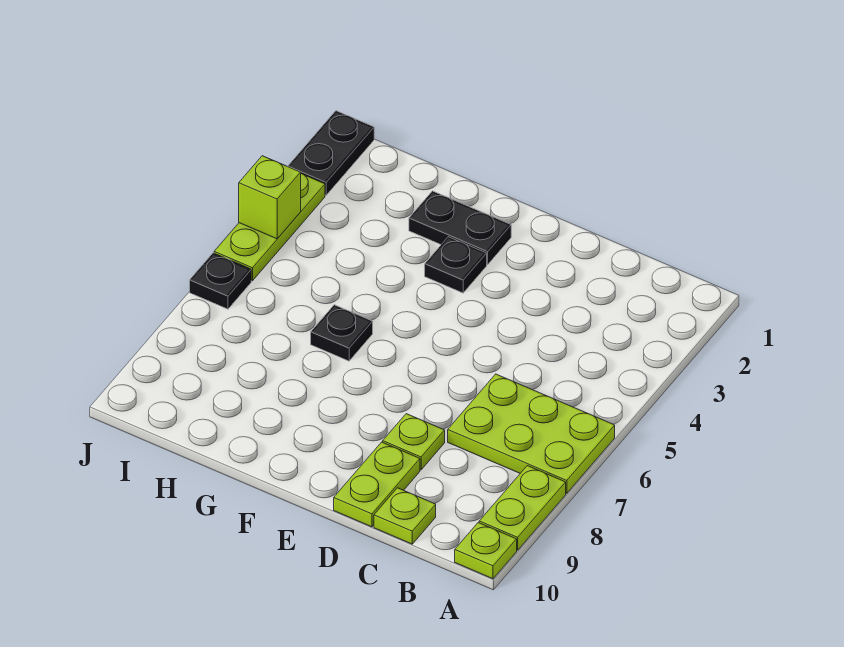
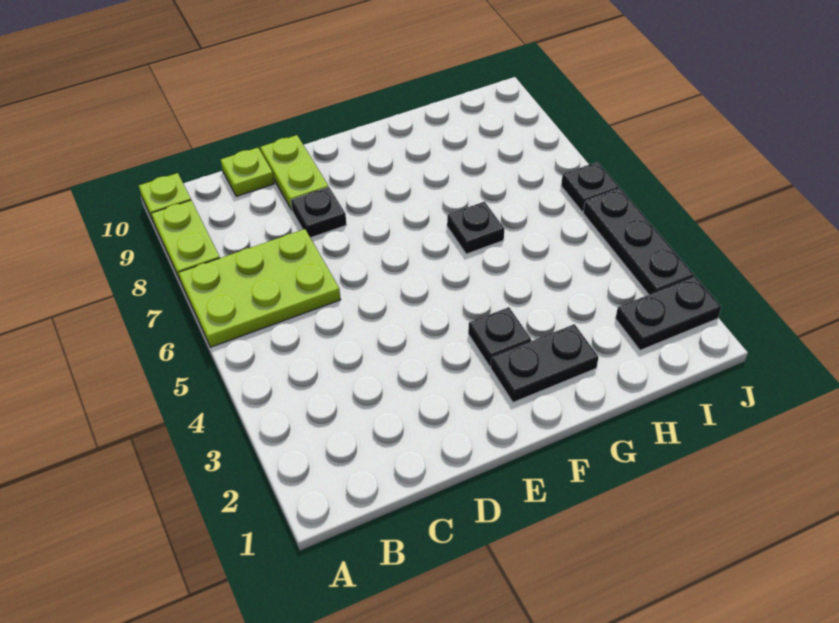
lime 1x1 plate [383,414,445,470] -> black 1x1 plate [291,187,346,238]
black 1x2 plate [288,111,374,195] -> black 1x2 plate turned to [616,276,721,350]
lime 1x3 plate [214,174,325,281] -> black 1x3 plate [583,189,694,295]
lime 1x1 brick [239,156,301,239] -> none

